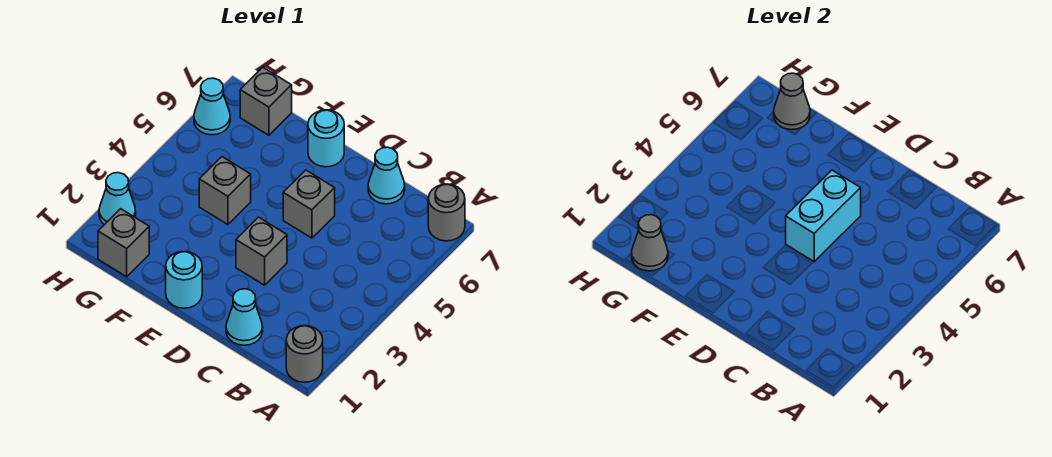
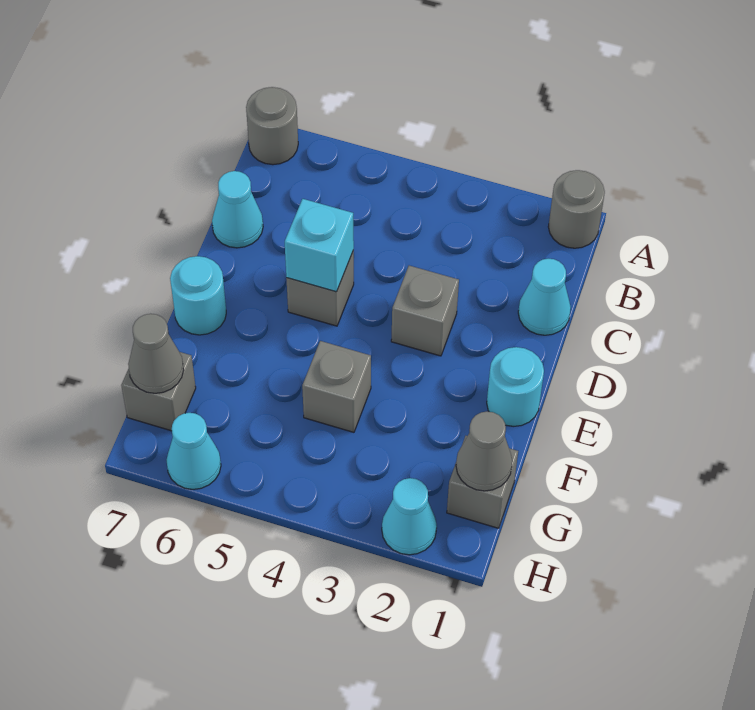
cyan 1x2 brick [786,170,861,262] -> cyan 1x1 brick [285,199,354,292]

